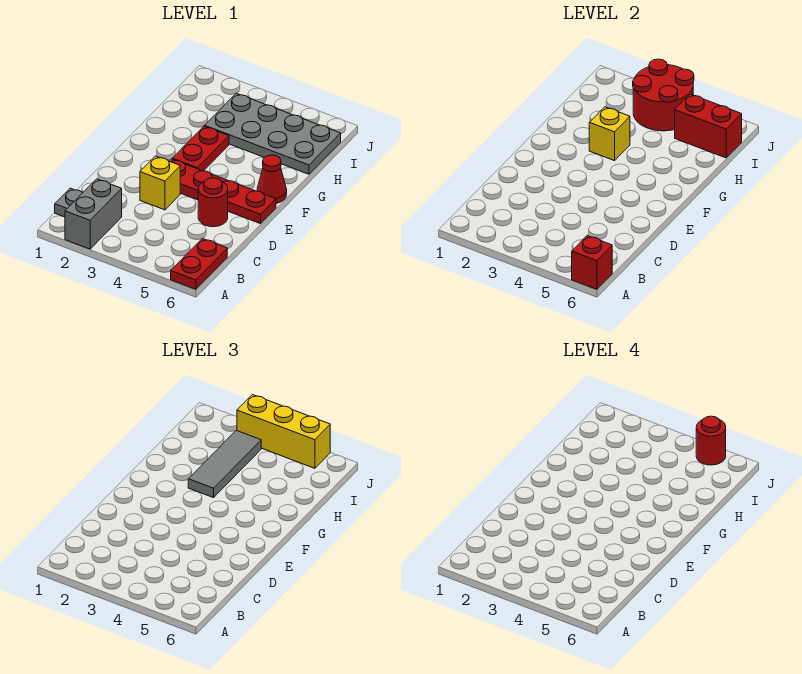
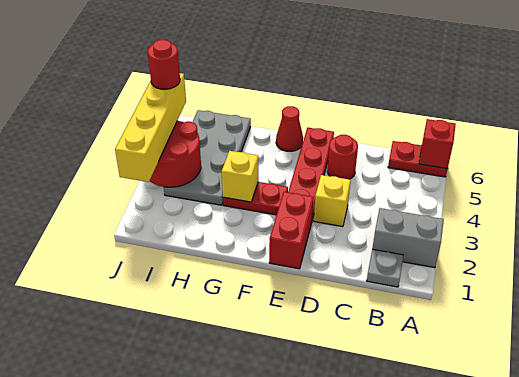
grey 1x3 tile [188,430,261,498] -> none
red 1x2 brick [675,94,742,158] -> red 1x2 brick moved to [269,192,314,269]
yellow 1x3 brick [237,395,330,468] -> yellow 1x4 brick [115,73,186,182]

